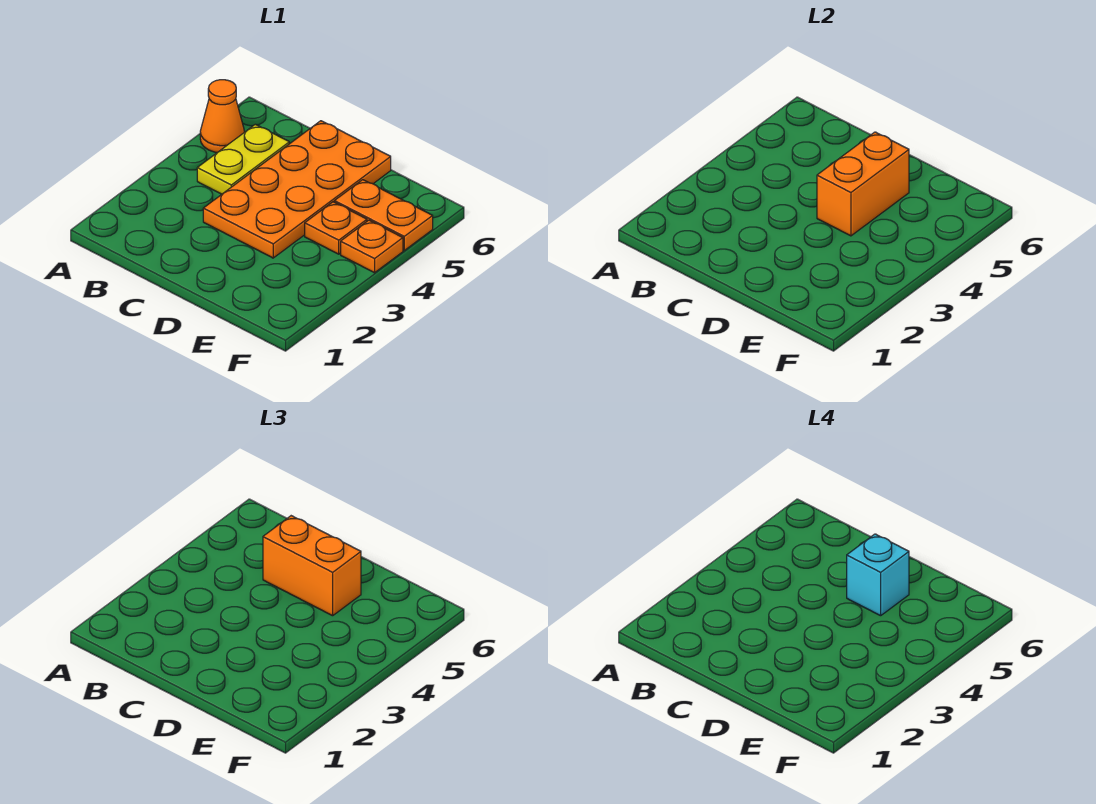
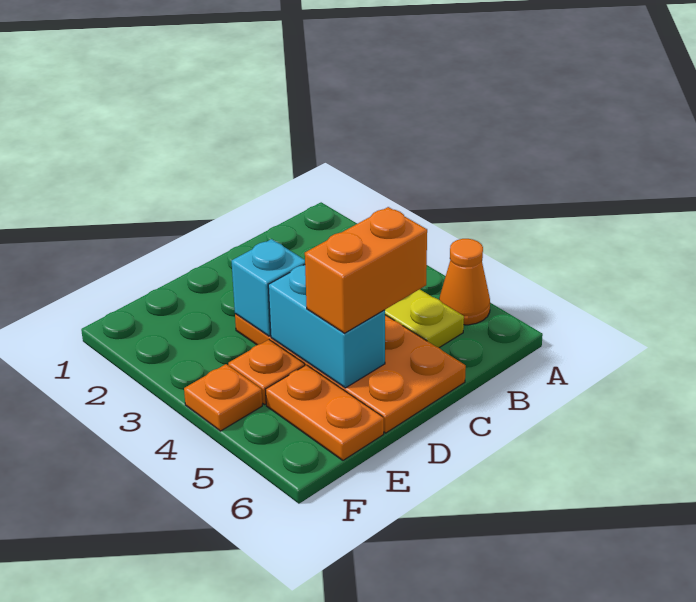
orange 1x2 brick [817,132,909,236] -> cyan 1x2 brick [268,265,385,388]
cyan 1x1 brick [847,534,909,616] -> cyan 1x1 brick moved to [232,239,305,336]
orange 1x2 plate [334,180,433,250] -> orange 1x2 plate turned to [266,365,384,460]

